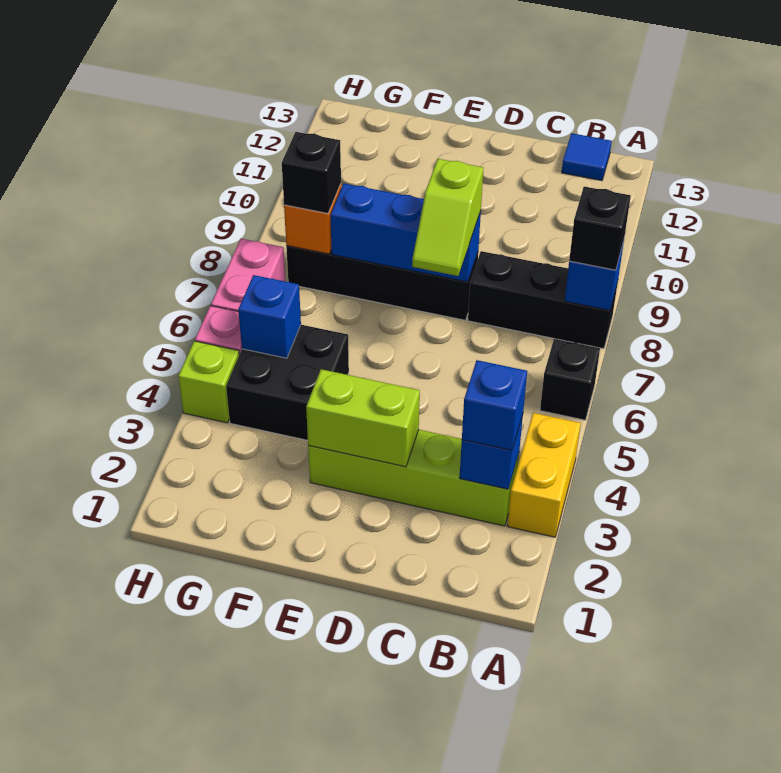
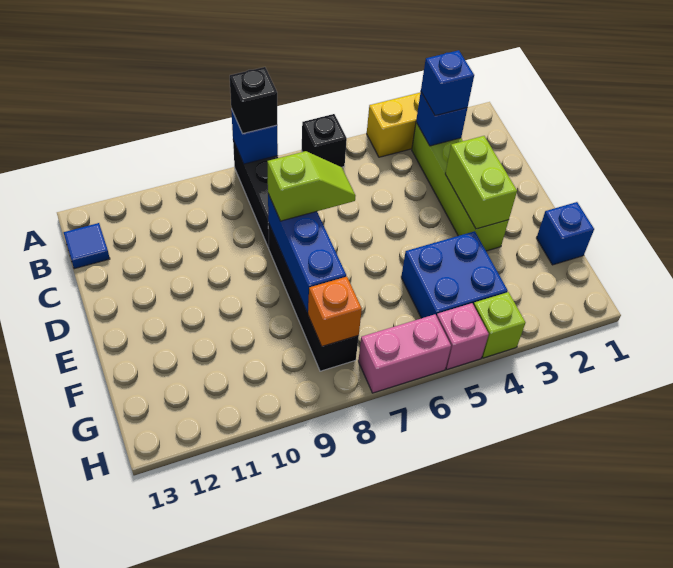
black 2x2 brick [226,325,349,440] -> blue 2x2 brick [401,231,508,318]
blue 1x1 brick [238,275,301,358] -> blue 1x1 brick moved to [537,202,594,265]
black 1x1 brick [282,132,341,213] -> none

